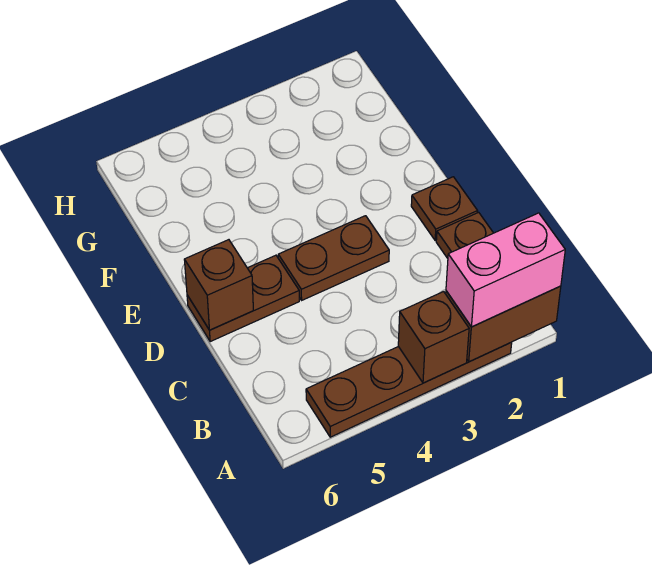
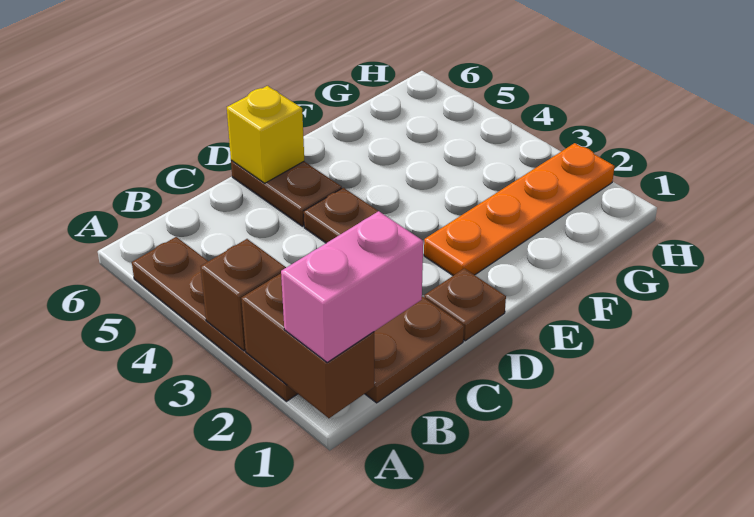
pink 1x2 brick [446,213,565,327] -> pink 1x2 brick turned to [281,211,423,362]
brown 1x1 brick [184,240,253,330] -> yellow 1x1 brick [227,86,304,183]
none -> orange 1x4 plate [424,143,614,276]

